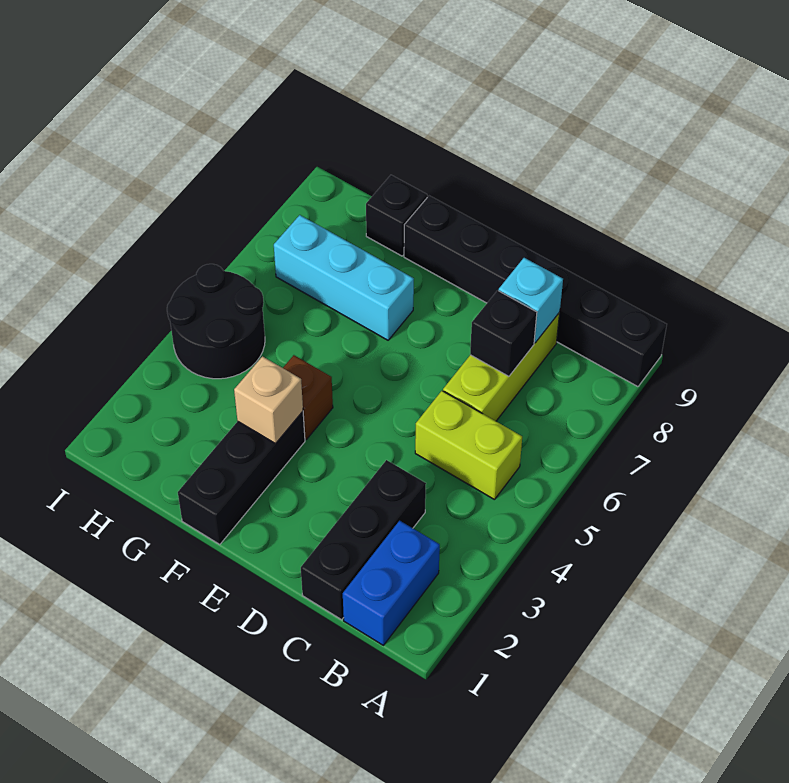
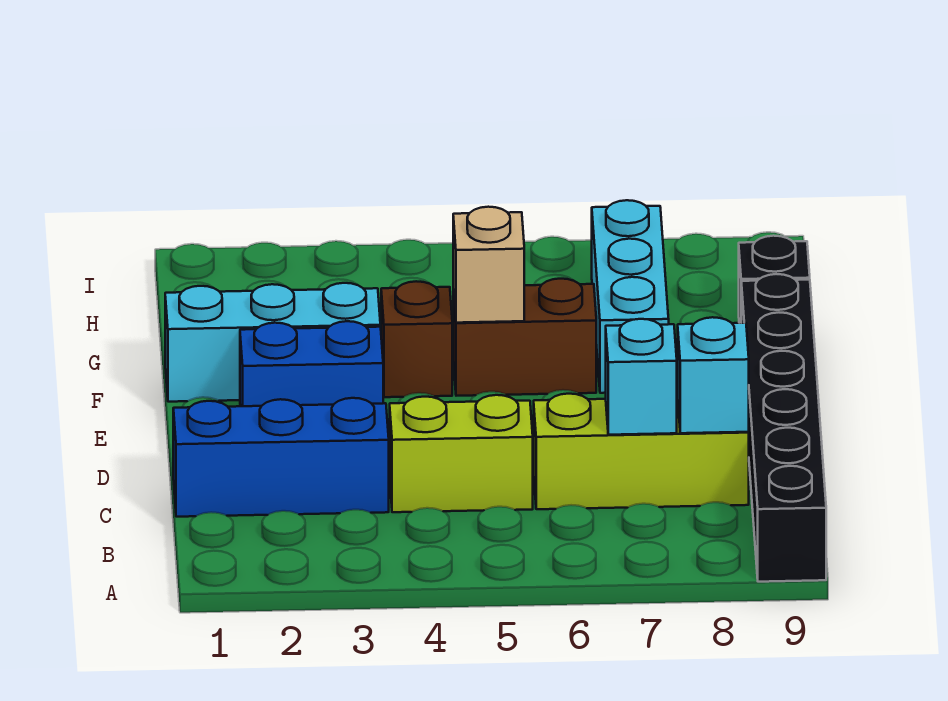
blue 1x2 brick [343,521,440,645] -> blue 1x2 brick moved to [240,321,383,406]
lime 1x2 brick [415,391,522,500] -> lime 1x2 brick turned to [390,395,533,512]
black 1x3 brick [301,460,426,620] -> blue 1x3 brick [173,398,389,517]
black 1x1 brick [470,291,537,376] -> cyan 1x1 brick [606,319,677,435]
black 1x3 brick [178,412,305,545] -> cyan 1x3 brick [165,283,380,402]
tan 1x1 brick [234,356,303,444] -> tan 1x1 brick moved to [453,207,524,323]
none -> brown 1x2 brick [453,279,596,396]
black 2x2 round brick [167,264,265,379] -> none

